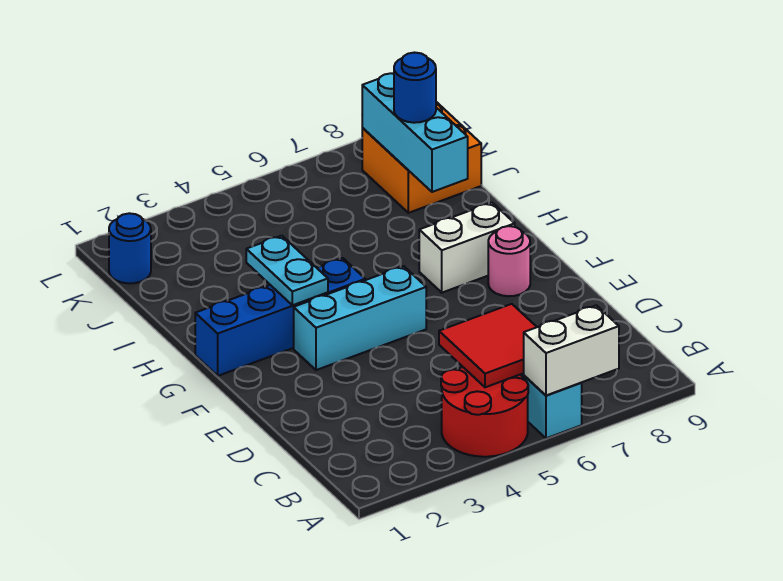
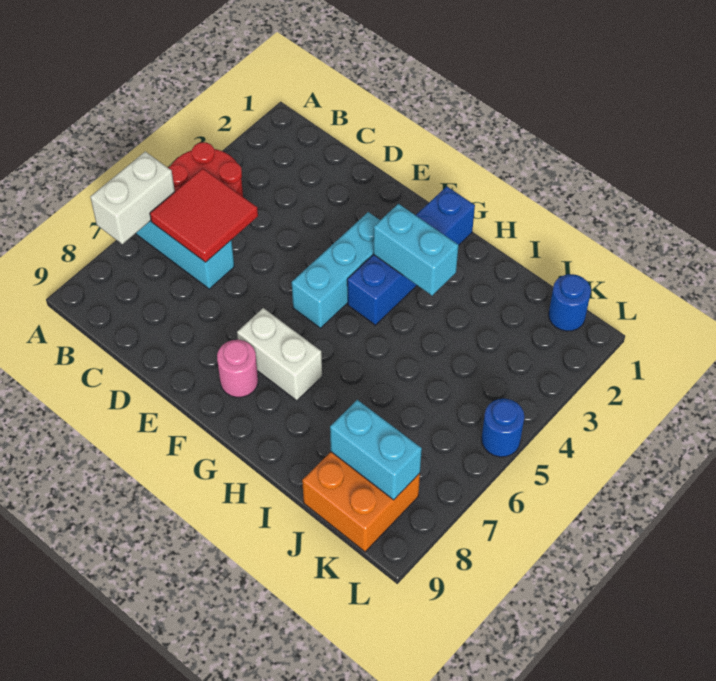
cyan 1x2 plate [246,236,328,305] -> cyan 1x2 brick [373,204,459,296]
white 1x2 brick [419,203,515,293] -> white 1x2 brick turned to [237,308,322,401]
cyan 1x3 brick [362,73,468,192] -> cyan 1x2 brick [330,400,422,500]
blue 1x1 round brick [394,53,436,123] -> blue 1x1 round brick moved to [482,399,524,457]

